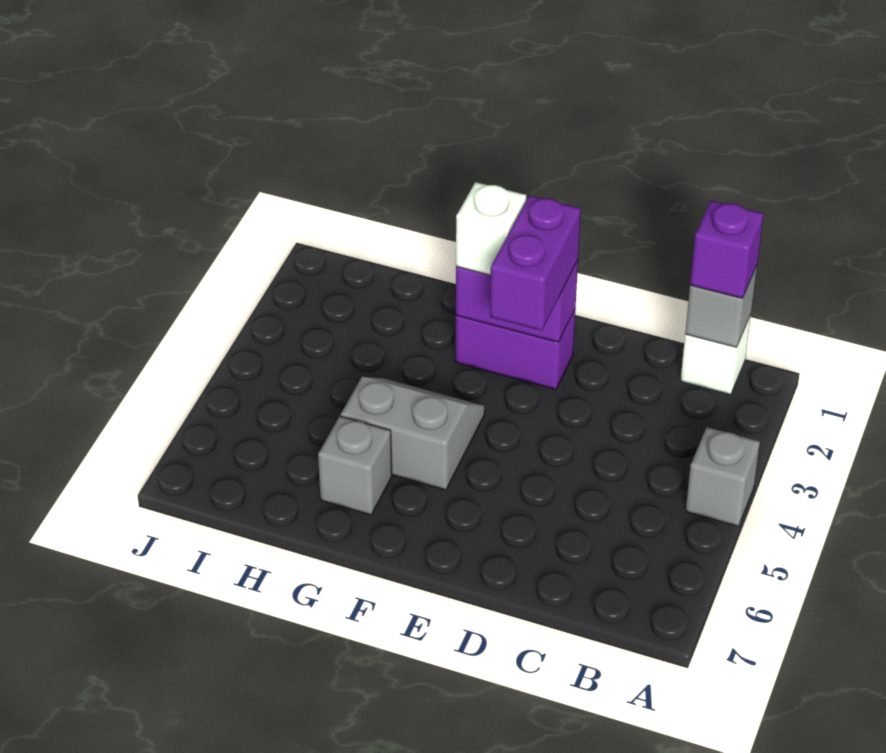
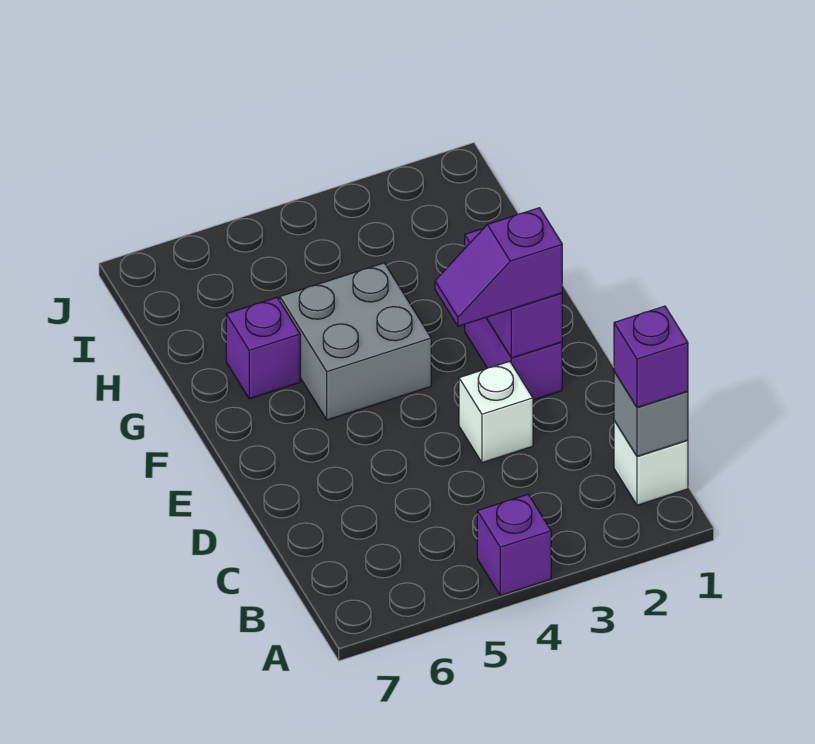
grey 1x1 brick [686,427,760,526] -> purple 1x1 brick [477,494,551,596]
purple 1x2 brick [490,196,581,331] -> purple 1x2 slope [435,208,562,326]
white 1x1 brick [456,182,526,275] -> white 1x1 brick moved to [459,361,533,463]
grey 2x2 slope [341,377,485,490] -> grey 2x2 brick [280,263,431,420]
grey 1x1 brick [318,416,392,515] -> purple 1x1 brick [226,298,300,399]

